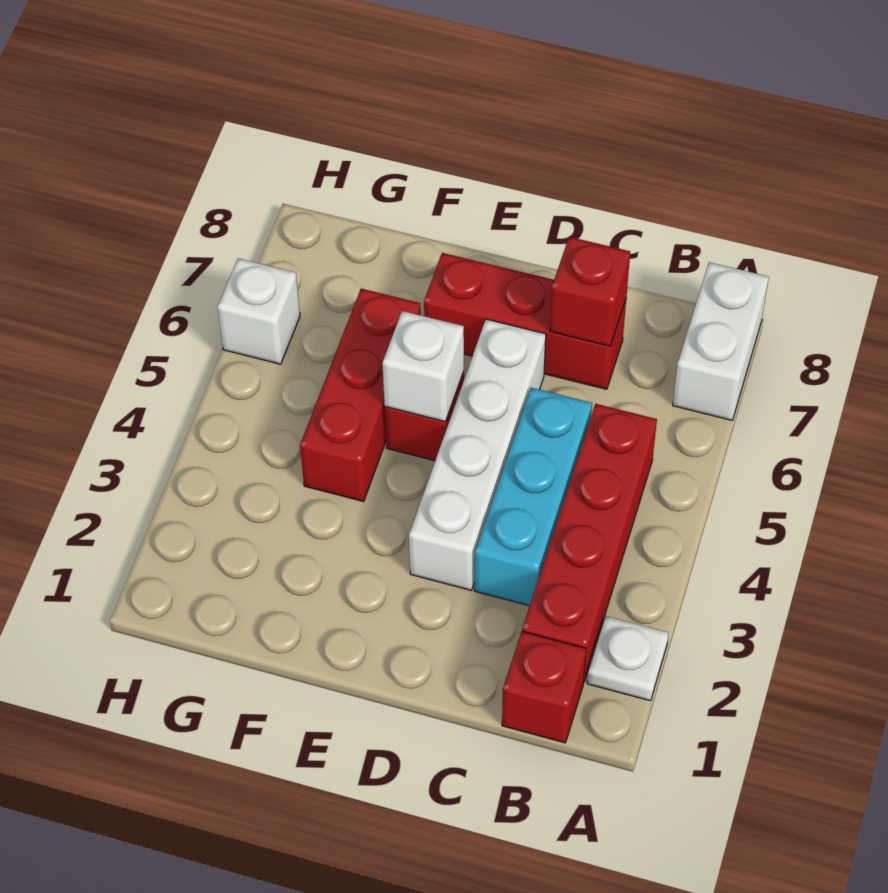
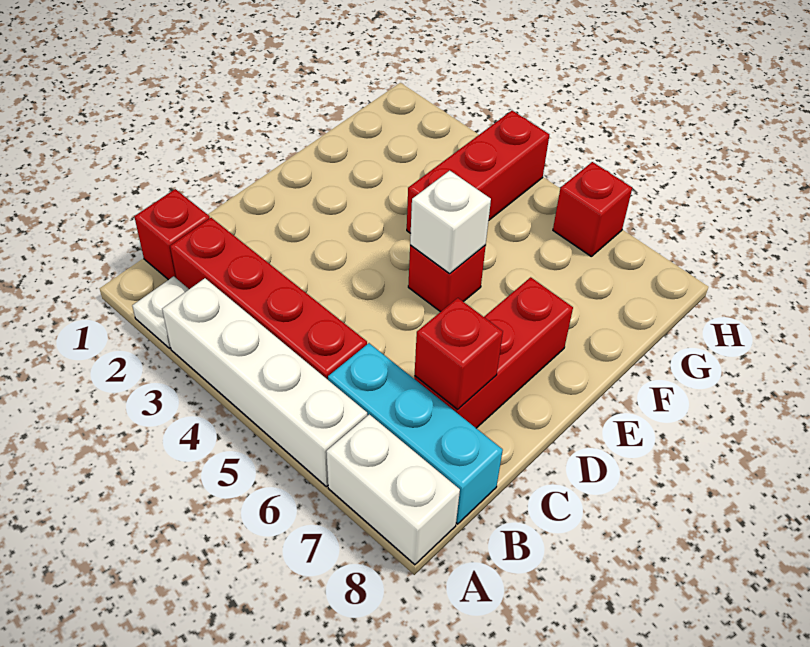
cyan 1x3 brick [475,388,592,606] -> cyan 1x3 brick moved to [328,343,503,524]
white 1x4 brick [409,319,546,590] -> white 1x4 brick moved to [162,278,367,487]
red 1x3 brick [300,289,420,502] -> red 1x3 brick turned to [407,111,549,233]
white 1x1 brick [217,258,300,364] -> red 1x1 brick [553,162,632,257]

